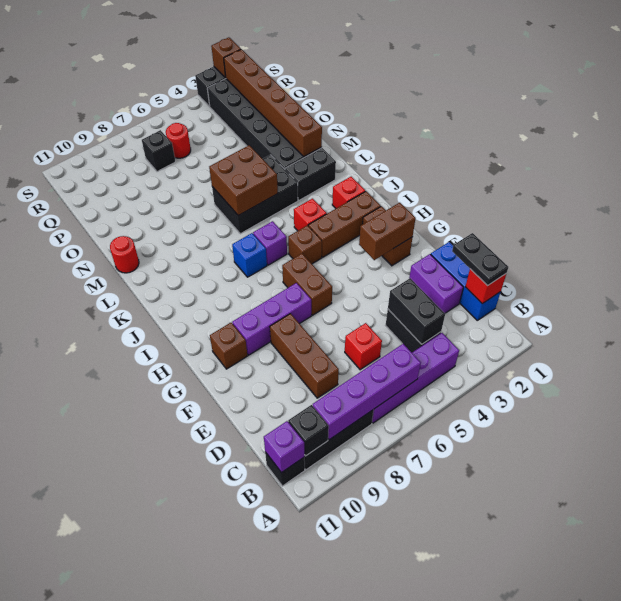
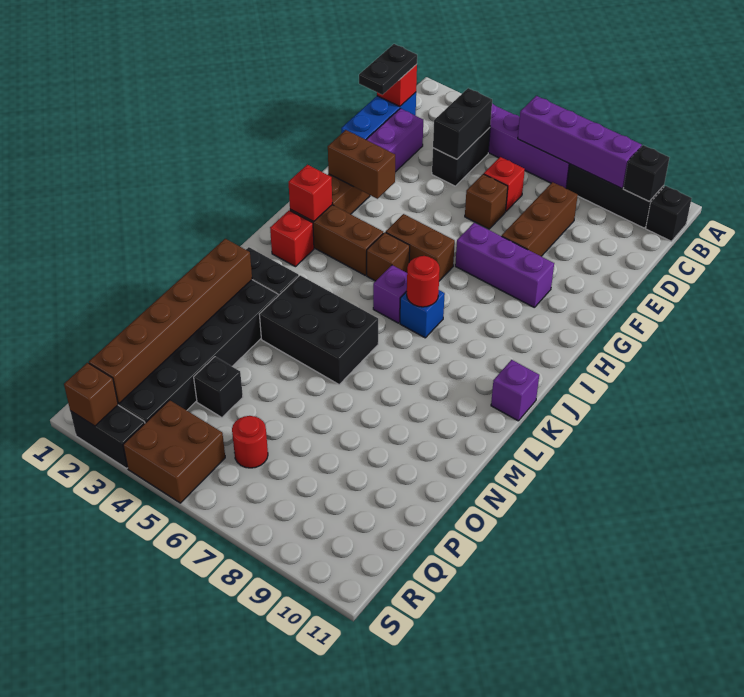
purple 1x1 brick [264,421,304,473] -> purple 1x1 brick moved to [491,360,539,421]
brown 1x2 brick [282,254,332,315] -> brown 1x2 brick turned to [386,214,455,281]
brown 1x1 brick [210,323,247,369] -> brown 1x1 brick moved to [465,174,508,229]
red 1x1 brick [294,199,327,231] -> red 1x1 brick moved to [289,165,332,222]
brown 2x2 brick [209,145,278,216] -> brown 2x2 brick moved to [123,400,225,503]
red 1x1 round brick [110,236,139,273] -> red 1x1 round brick moved to [407,256,440,307]
black 1x1 brick [142,130,176,172] -> black 1x1 brick moved to [194,357,243,417]

